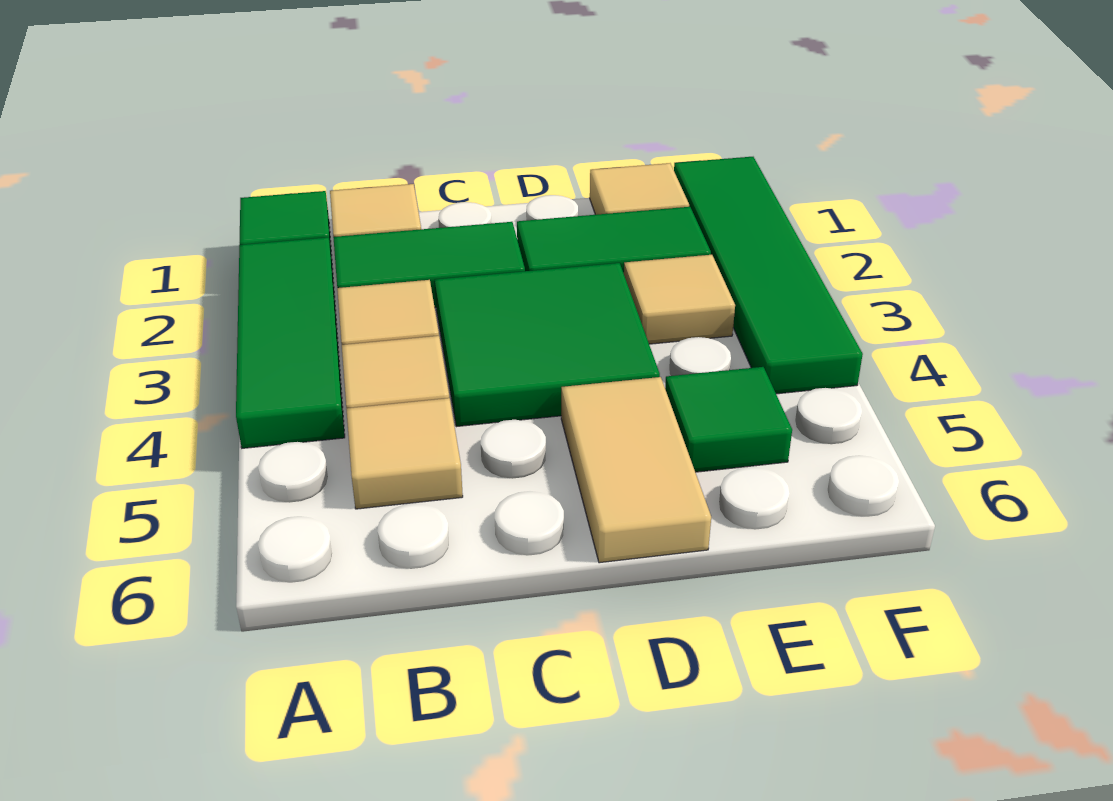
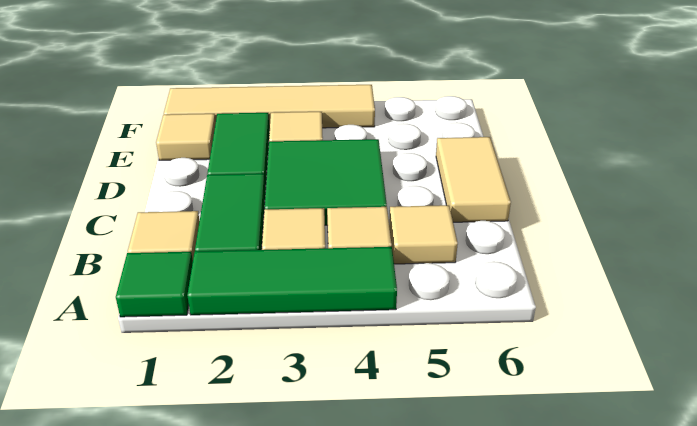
tan 1x2 tile [561,377,711,563] -> tan 1x2 tile turned to [436,137,511,222]
green 1x1 tile [665,367,792,472] -> none
green 1x4 tile [674,157,863,394] -> tan 1x4 tile [164,85,375,129]

